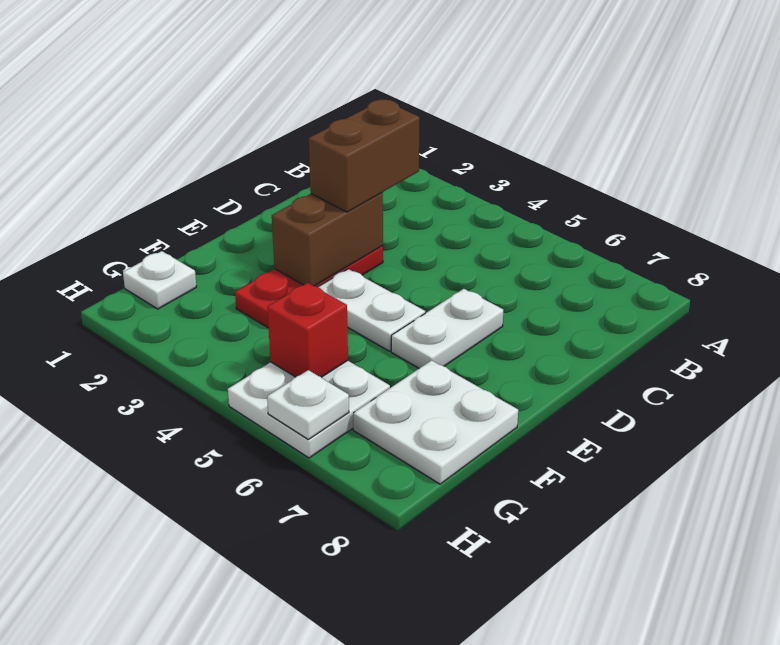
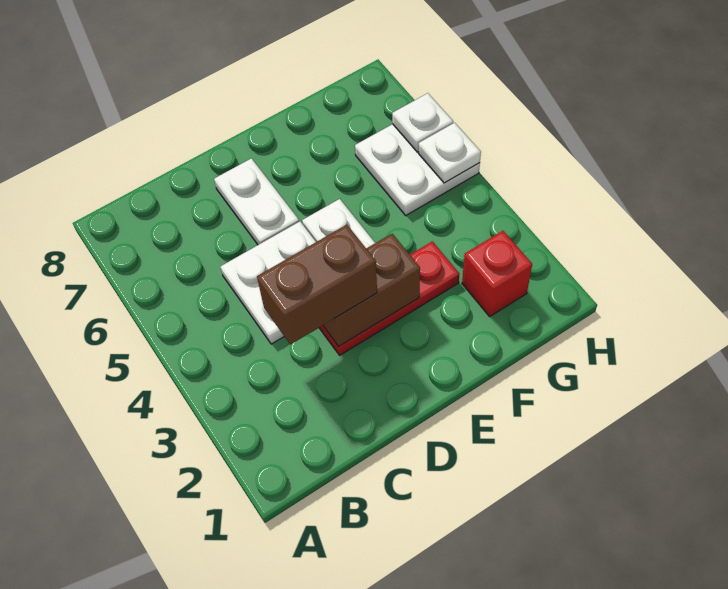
white 1x2 plate [391,289,503,368] -> white 1x2 plate turned to [214,158,299,245]
white 2x2 plate [353,360,518,484] -> white 2x2 plate moved to [220,222,316,344]
white 1x1 plate [123,251,196,309] -> white 1x1 plate moved to [418,123,481,183]
red 1x1 brick [267,283,348,377] -> red 1x1 brick moved to [462,231,532,316]

